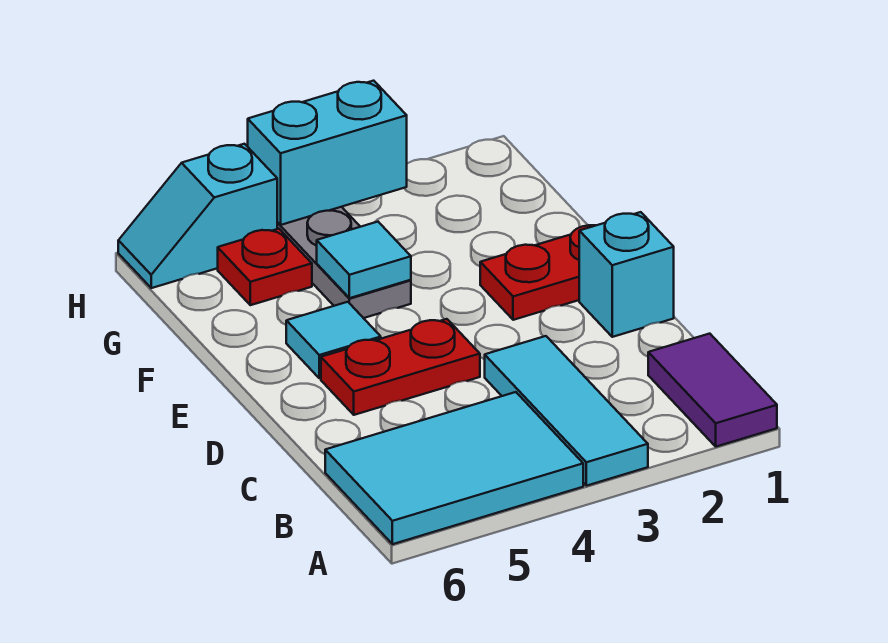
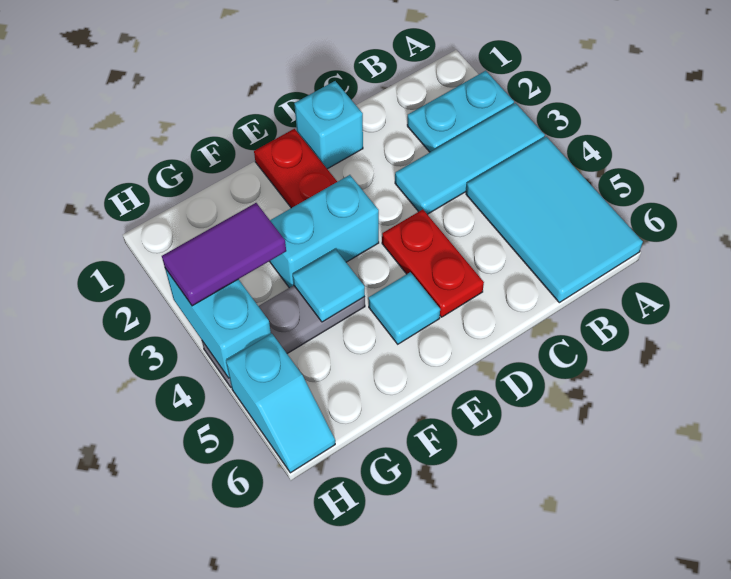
purple 1x2 tile [648,334,777,447] -> purple 1x2 tile moved to [162,203,286,306]
none -> cyan 1x2 plate [407,71,514,152]
none -> cyan 1x2 brick [269,175,379,288]
red 1x1 plate [218,229,312,305] -> none

